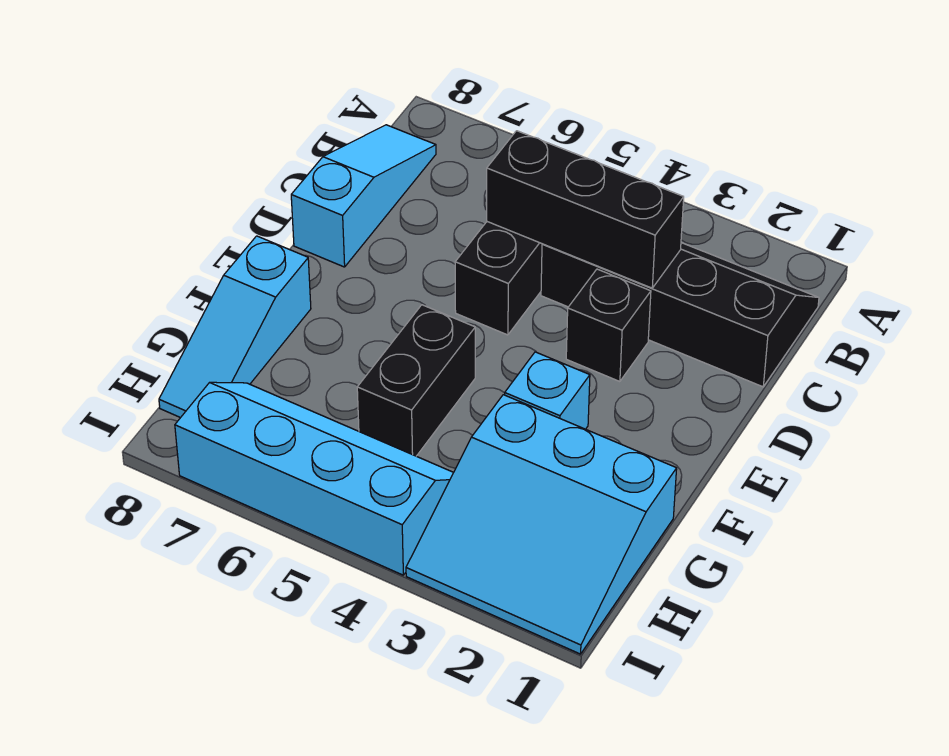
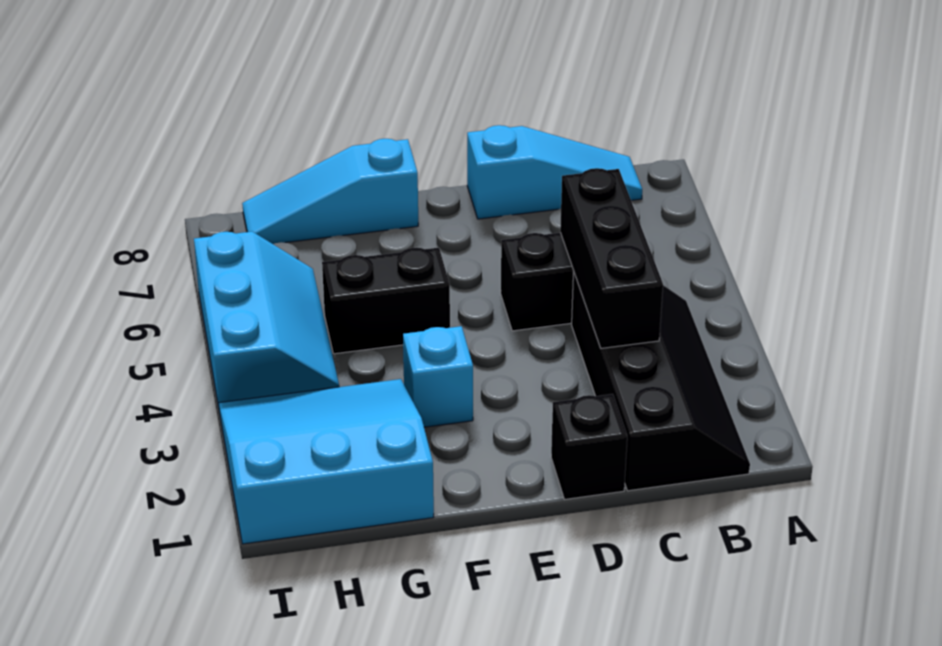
black 1x1 brick [566,269,651,382] -> black 1x1 brick moved to [551,394,627,499]
cyan 3x3 slope [406,395,677,654] -> cyan 3x3 slope turned to [219,379,434,544]
cyan 2x4 slope [175,382,454,575] -> cyan 2x3 slope [194,232,339,407]

